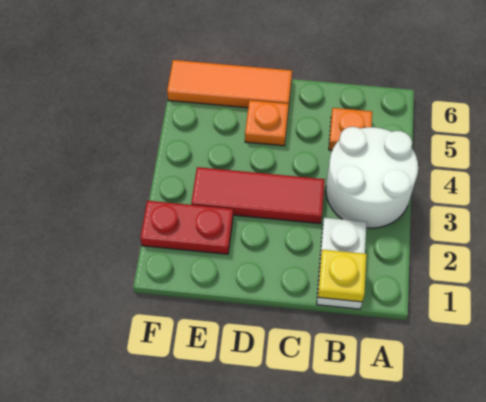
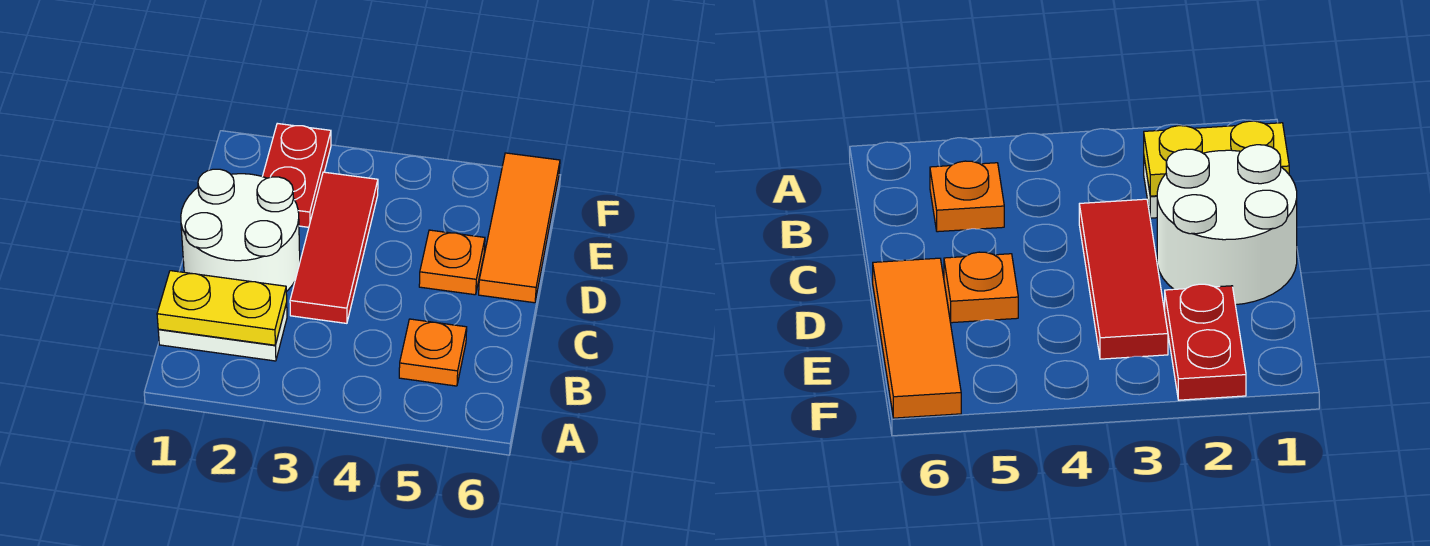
white 2x2 round brick [326,127,418,228] -> white 2x2 round brick moved to [181,169,300,292]
yellow 1x1 plate [318,250,367,302] -> yellow 1x2 plate [157,271,287,345]

